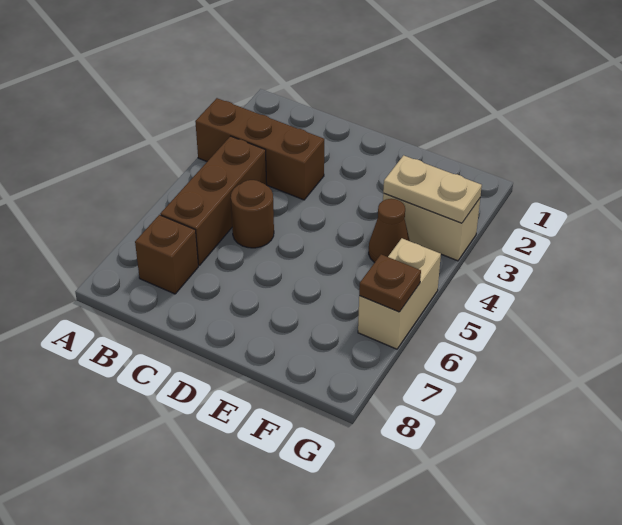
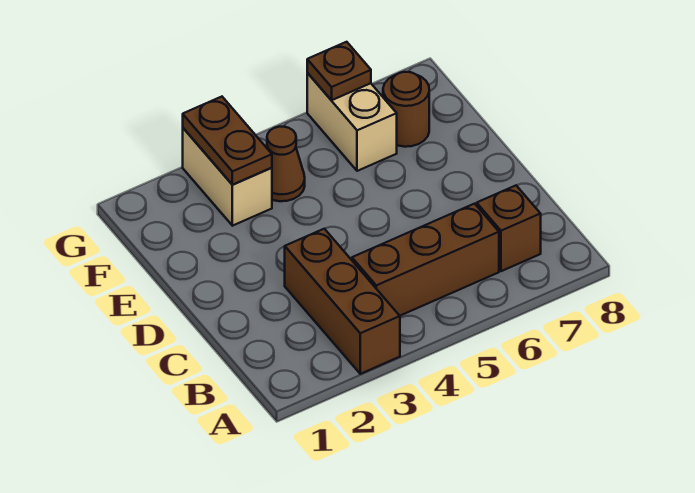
brown 1x1 round brick [231,180,274,248] -> brown 1x1 round brick moved to [383,72,429,147]
tan 1x2 plate [383,155,482,223] -> brown 1x2 plate [183,97,272,185]
tan 1x2 brick [358,238,441,349] -> tan 1x2 brick turned to [307,73,397,171]

